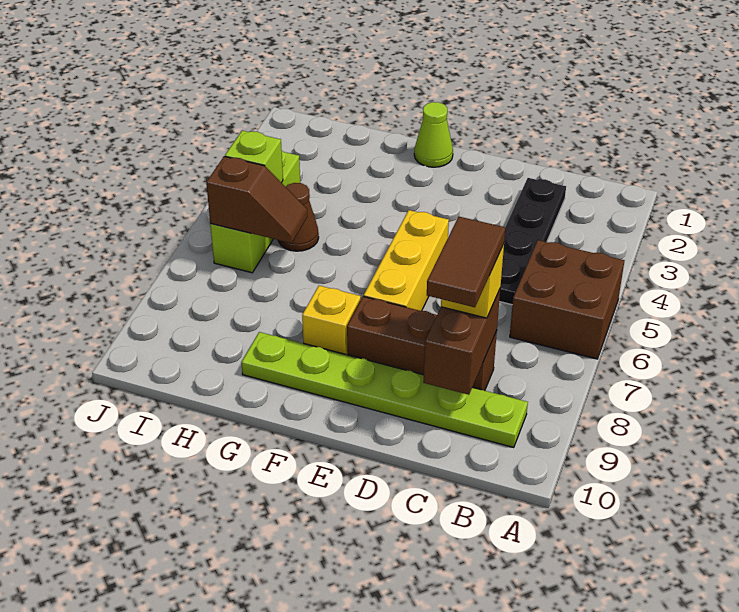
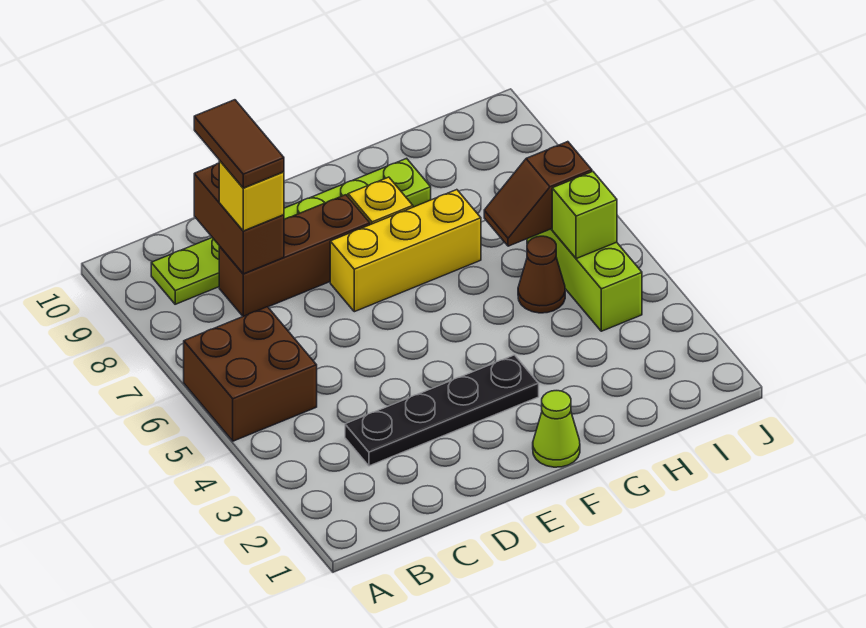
black 1x4 plate [499,178,566,305] -> black 1x4 plate turned to [345,355,539,466]
yellow 1x3 brick [364,210,449,311] -> yellow 1x3 brick turned to [330,190,481,312]

